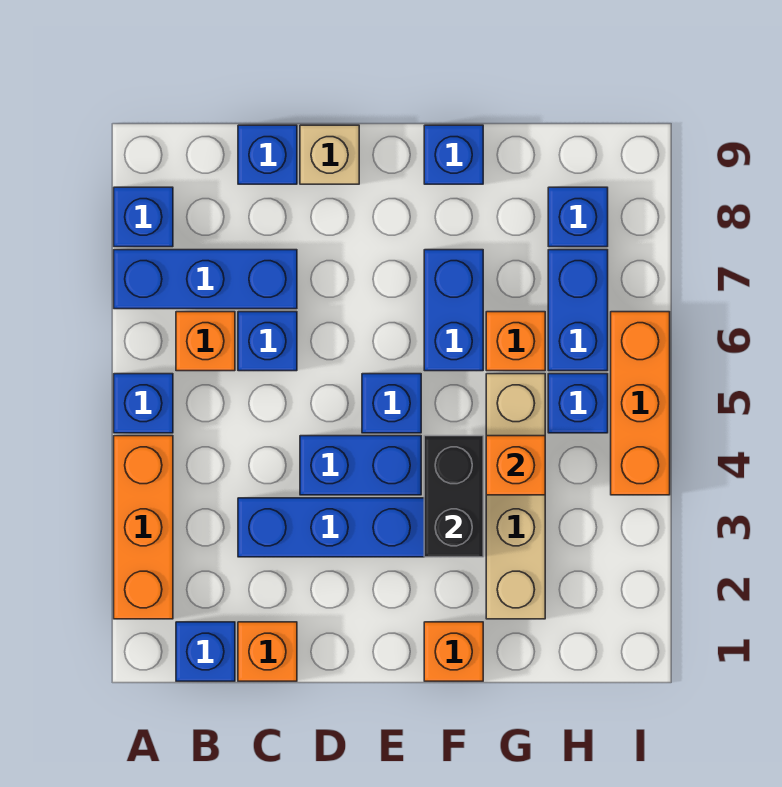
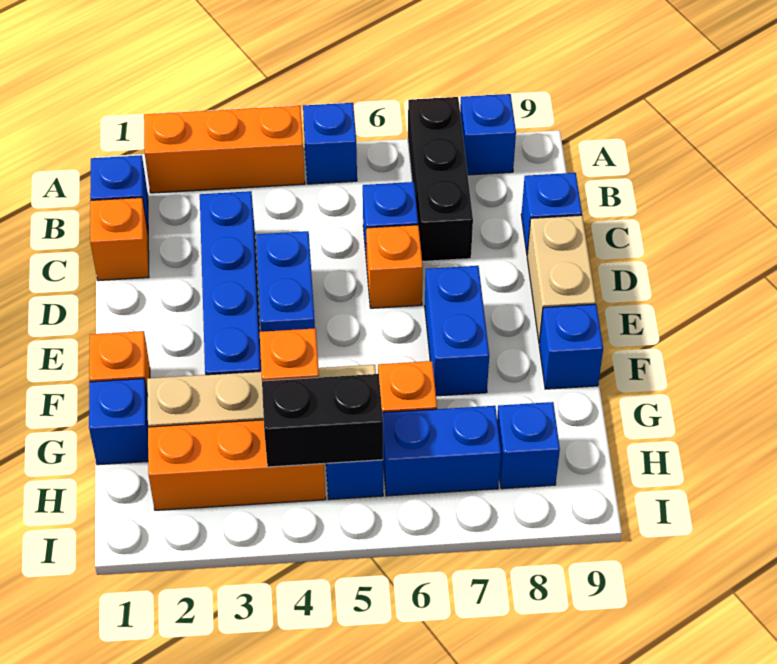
blue 1x3 brick [114,250,297,309] -> black 1x3 brick [408,97,473,261]
orange 1x1 brick [176,312,235,371] -> orange 1x1 brick moved to [366,225,423,308]
tan 1x1 brick [300,125,359,184] -> tan 1x2 brick [527,215,596,342]
blue 1x1 brick [362,374,421,433] -> blue 1x1 brick moved to [89,379,148,465]
black 1x2 brick [424,436,483,557] -> black 1x2 brick moved to [262,374,383,467]
blue 1x2 brick [424,250,483,371] -> blue 1x2 brick turned to [425,266,489,396]
orange 1x3 brick [611,312,670,495] -> orange 1x3 brick moved to [148,420,326,510]

